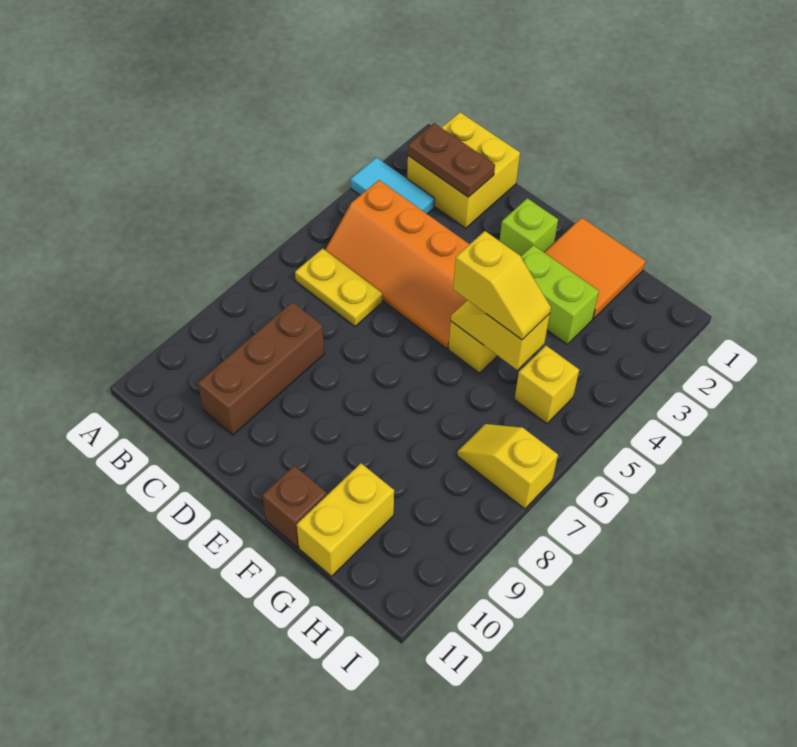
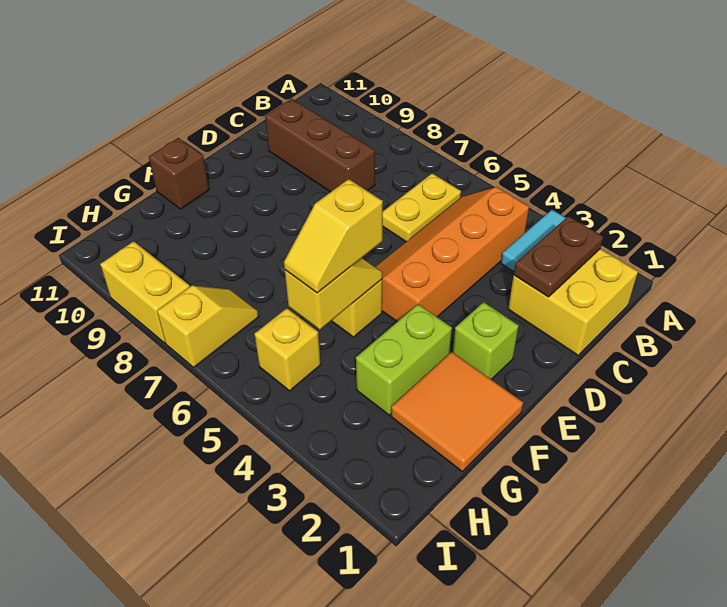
yellow 1x2 brick [297,463,394,576] -> yellow 1x2 brick moved to [100,241,190,343]

